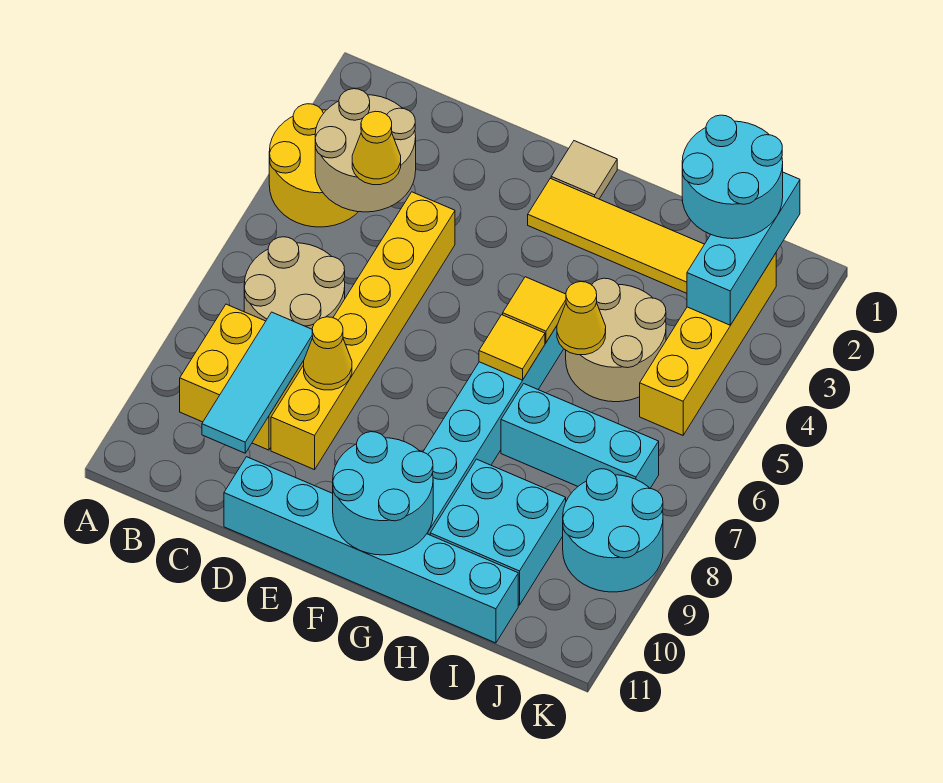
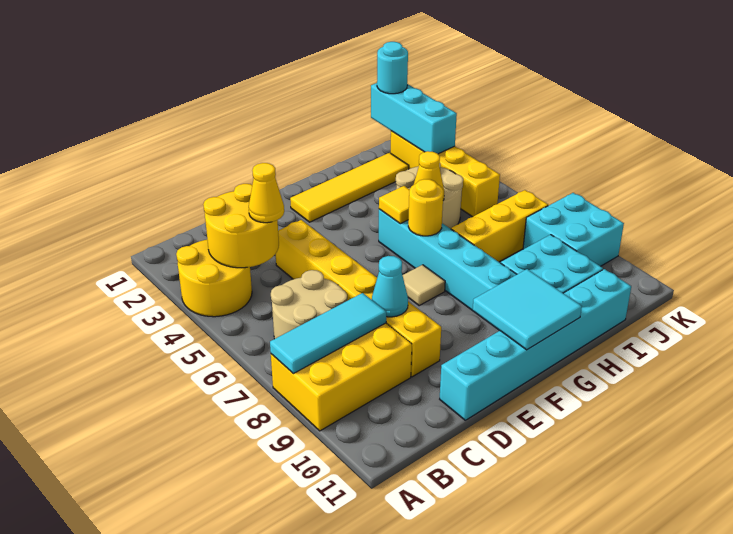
tan 2x2 round brick [315,89,416,212] -> yellow 2x2 round brick [203,184,279,268]
yellow 2x2 brick [180,304,304,450] -> yellow 2x3 brick [271,323,412,431]
cyan 1x3 tile [202,312,313,453] -> cyan 1x3 tile turned to [270,293,386,374]
yellow 1x1 cone [304,317,352,390] -> cyan 1x1 cone [372,256,408,317]
tan 1x1 tile [551,141,617,199] -> tan 1x1 tile moved to [403,265,445,305]
cyan 2x2 round brick [333,432,433,555] -> cyan 2x2 tile [473,269,582,350]
yellow 1x1 tile [479,315,545,380] -> yellow 1x1 round brick [408,179,443,236]
cyan 1x3 brick [501,384,659,488] -> yellow 1x3 brick [451,190,548,262]
cyan 2x2 round brick [682,115,783,239] -> cyan 1x1 round brick [377,42,408,94]
cyan 2x2 round brick [563,469,663,592] -> cyan 2x2 brick [523,193,624,266]

